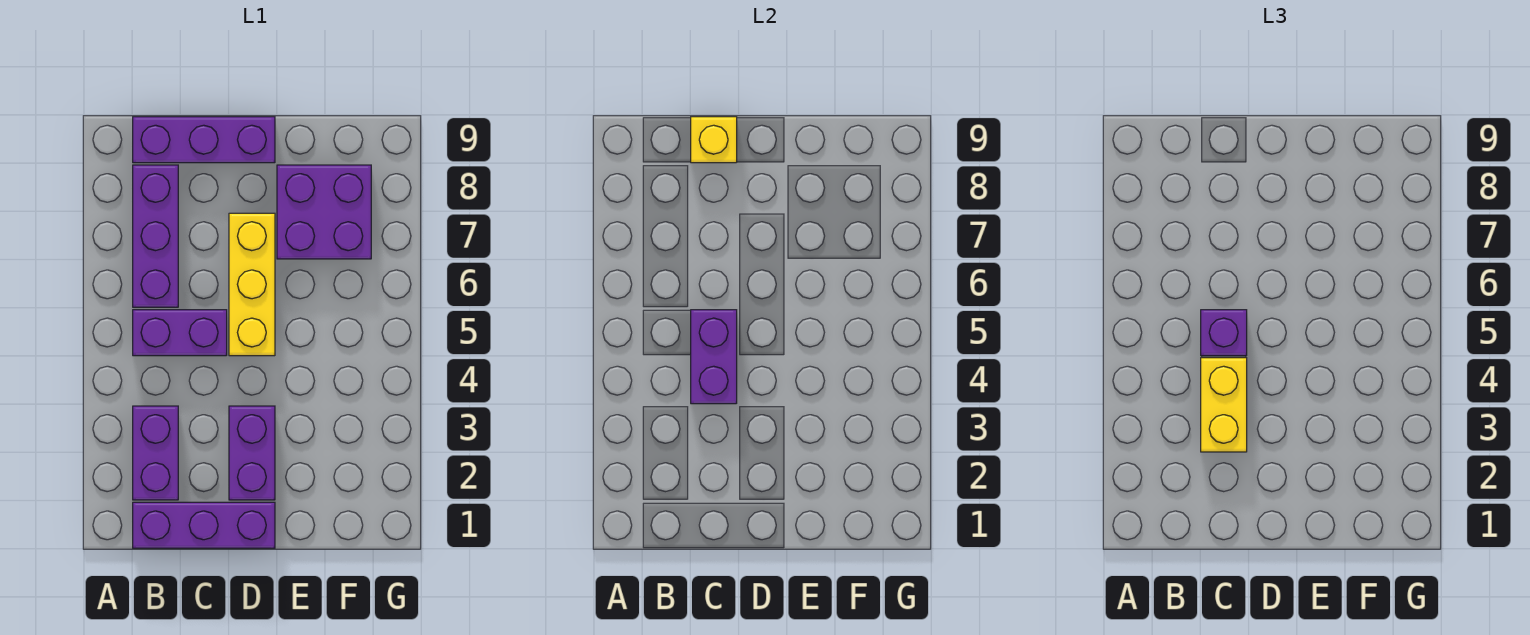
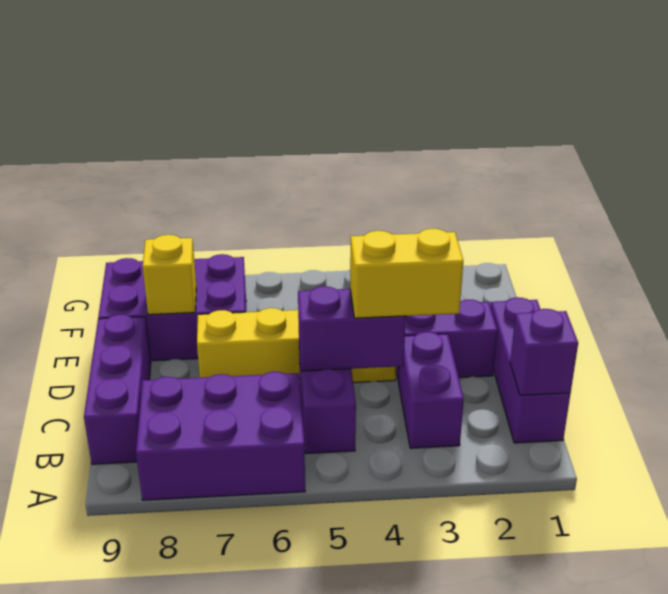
purple 1x2 brick [133,406,178,500] -> purple 1x2 brick turned to [398,332,464,448]
purple 1x3 brick [133,165,178,307] -> purple 2x3 brick [136,372,305,500]
purple 1x1 brick [1201,310,1247,356] -> purple 1x1 brick moved to [510,309,578,395]
yellow 1x1 brick [691,117,737,163] -> yellow 1x1 brick moved to [143,235,196,315]
yellow 1x3 brick [229,213,275,356] -> yellow 1x4 brick [197,308,396,383]
purple 2x2 brick [277,165,371,259] -> purple 2x3 brick [98,254,246,361]

